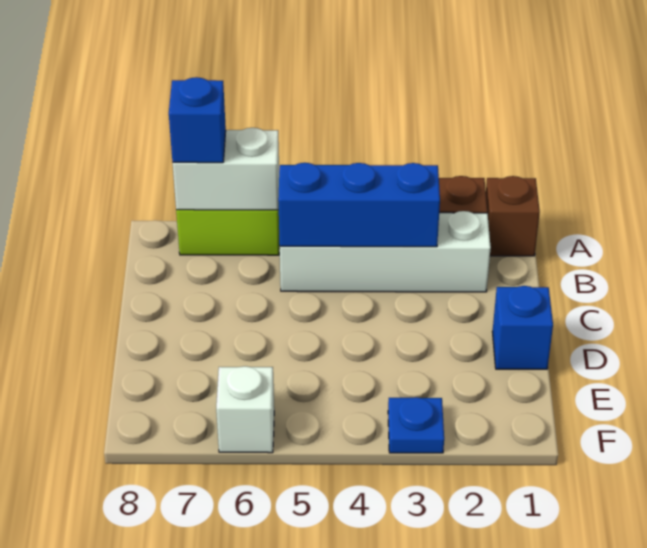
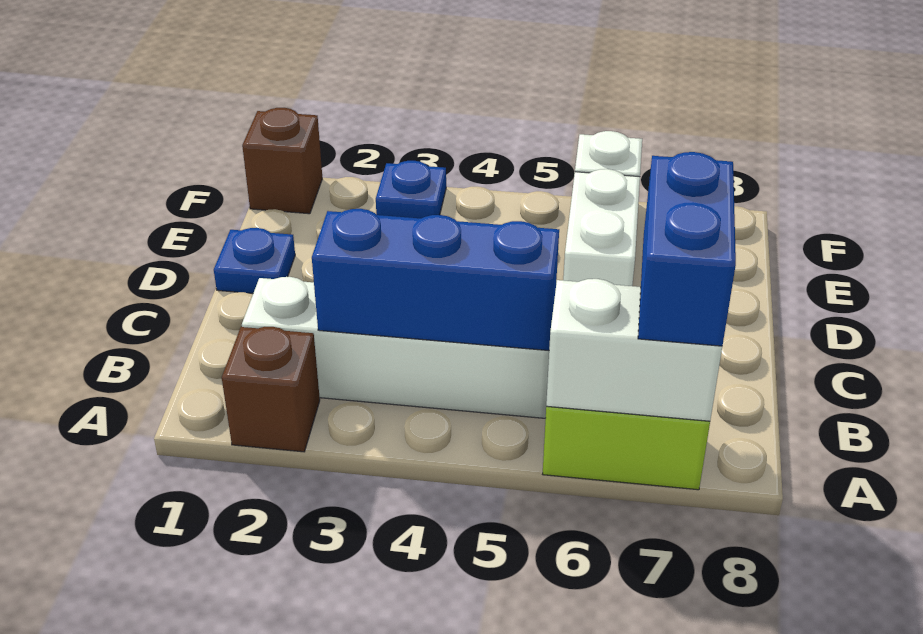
brown 1x1 brick [486,176,540,256] -> brown 1x1 brick moved to [242,108,322,214]
blue 1x1 brick [169,77,226,163] -> blue 1x2 brick [638,152,736,346]
blue 1x1 brick [492,286,553,369] -> blue 1x1 plate [214,228,295,293]
none -> white 1x2 brick [563,169,640,286]

